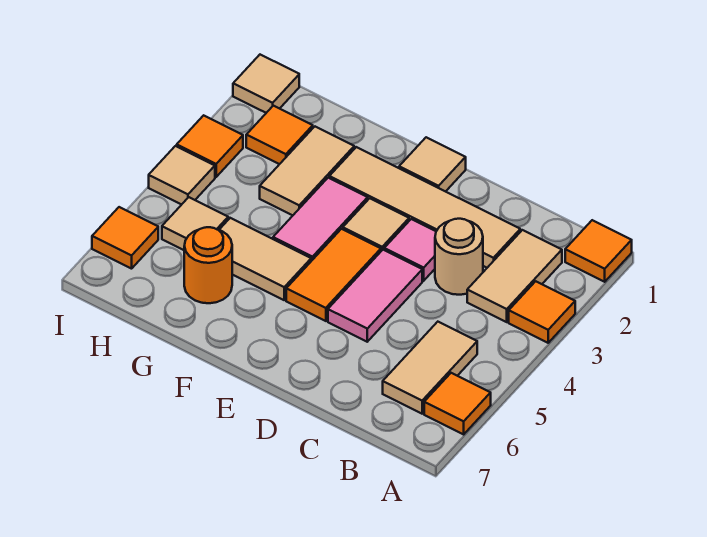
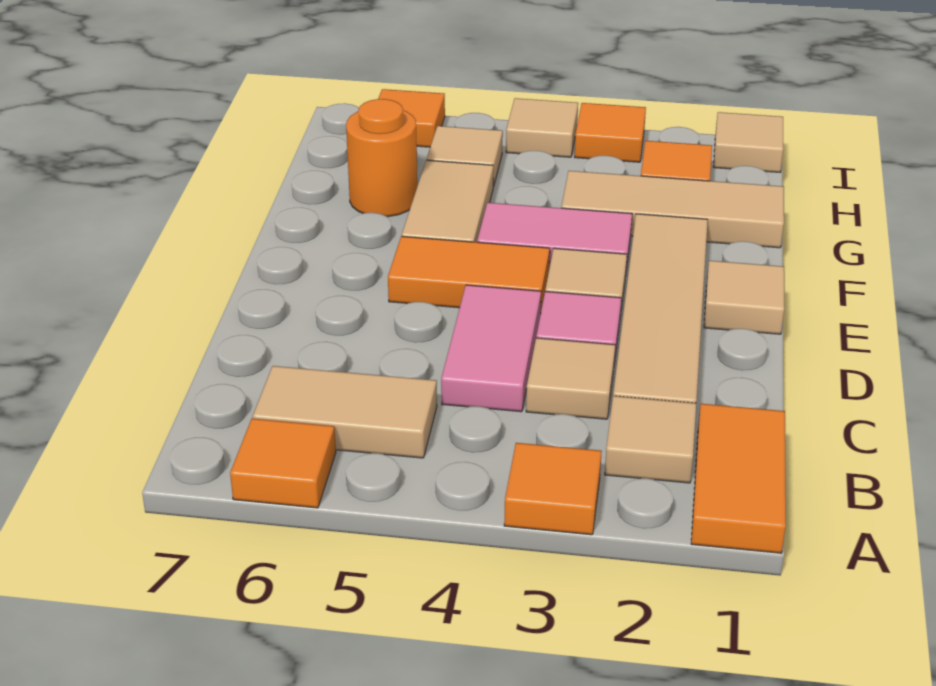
orange 1x1 tile [565,220,632,282] -> orange 1x2 tile [691,404,786,553]
tan 1x2 tile [467,230,562,322] -> tan 1x1 tile [605,396,696,483]
tan 1x1 round brick [435,219,483,295] -> tan 1x1 tile [526,338,615,419]
pink 1x2 tile [328,250,422,342] -> pink 1x2 tile turned to [441,285,541,412]
tan 1x2 tile [260,127,354,215] -> tan 1x3 tile [561,171,784,248]

